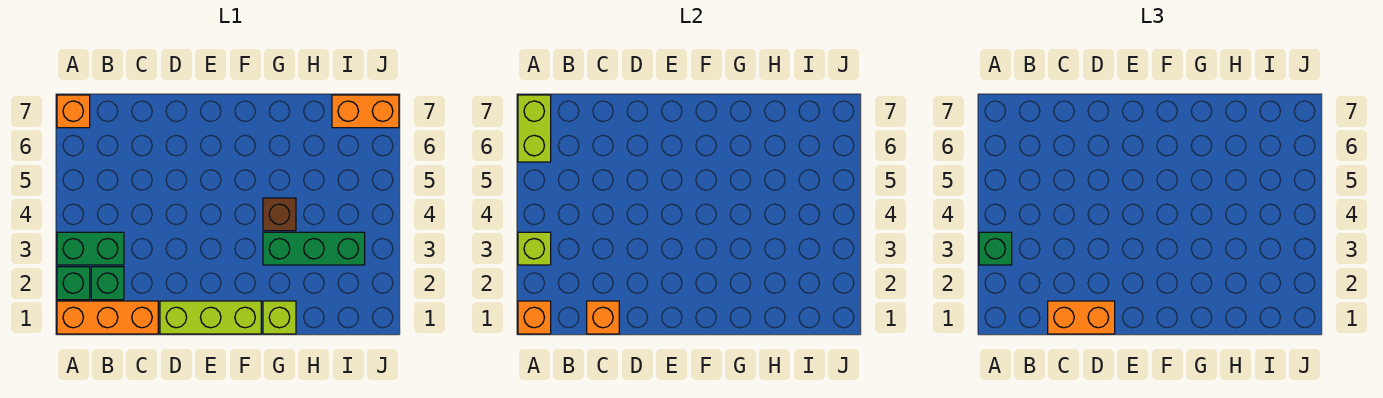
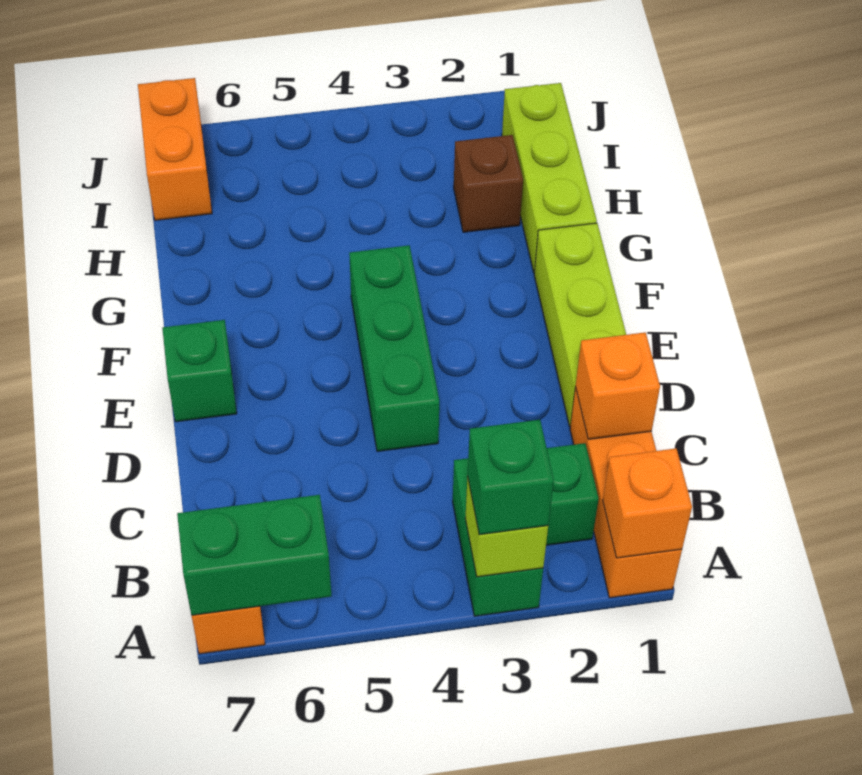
green 1x1 brick [57,267,90,300] -> green 1x1 brick moved to [162,320,237,422]
lime 1x2 brick [518,95,551,162] -> green 1x2 brick [177,495,331,615]
orange 1x2 brick [1048,301,1115,334] -> none
lime 1x1 brick [263,301,296,334] -> lime 1x3 brick [502,83,597,273]
green 1x3 brick [263,232,365,265] -> green 1x3 brick moved to [349,245,439,451]
brown 1x1 brick [263,198,296,231] -> brown 1x1 brick moved to [454,135,523,232]

